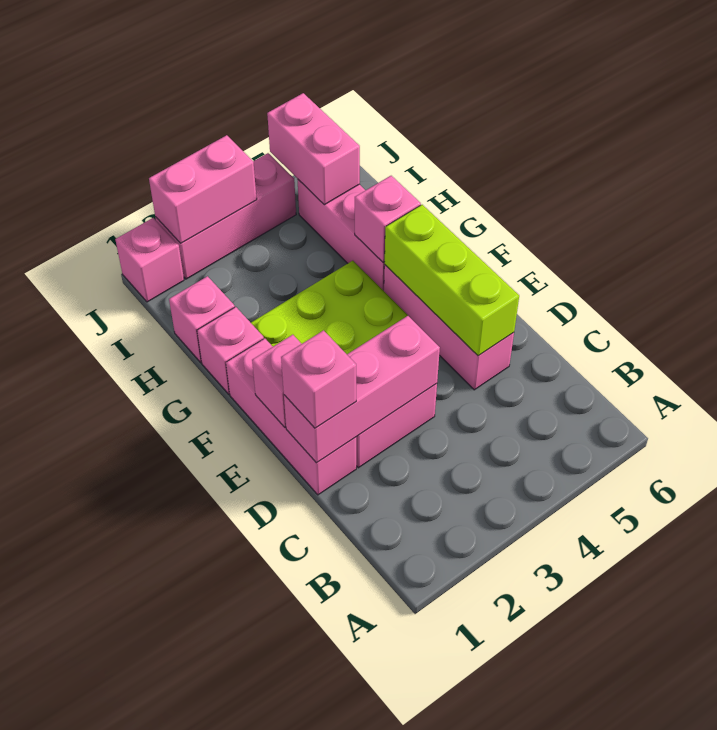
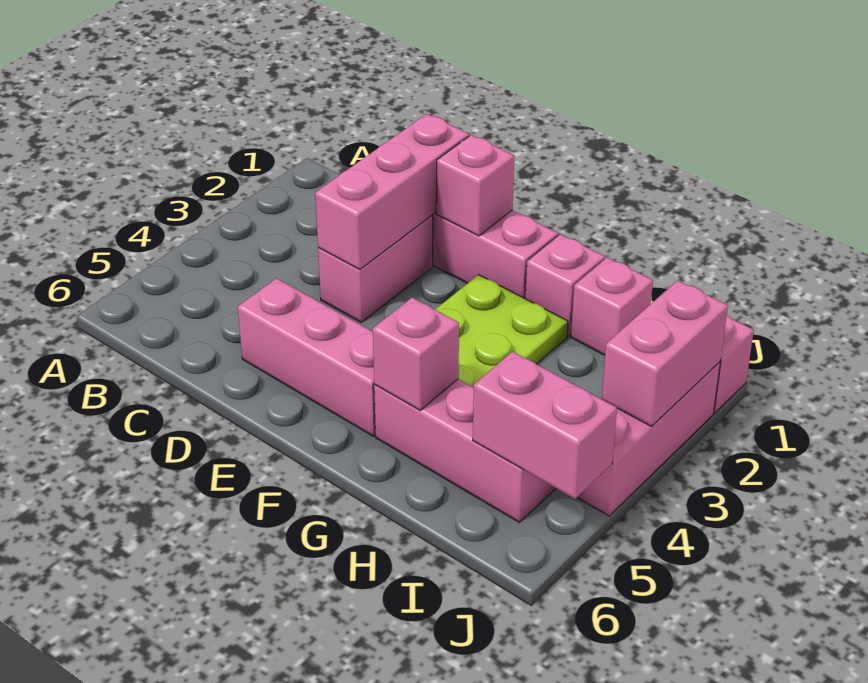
pink 1x1 brick [281,330,356,428] -> none
lime 1x3 brick [385,205,519,356] -> none

